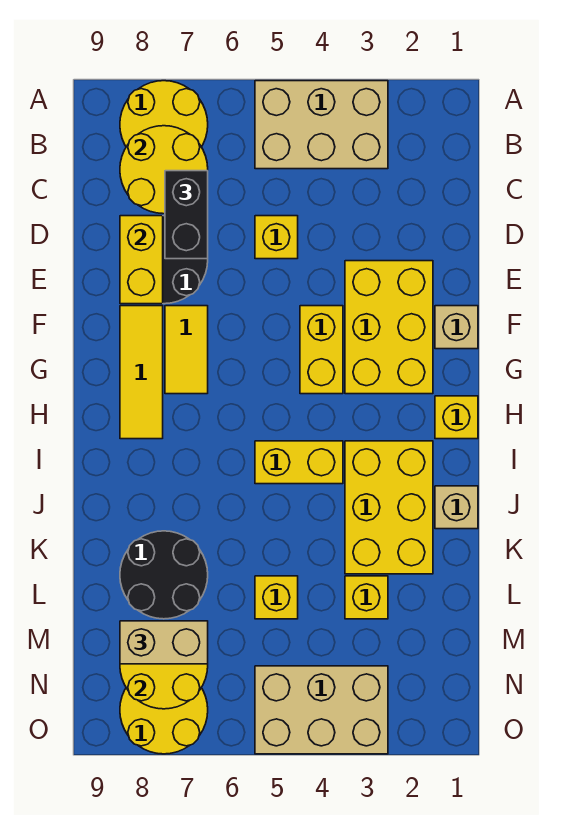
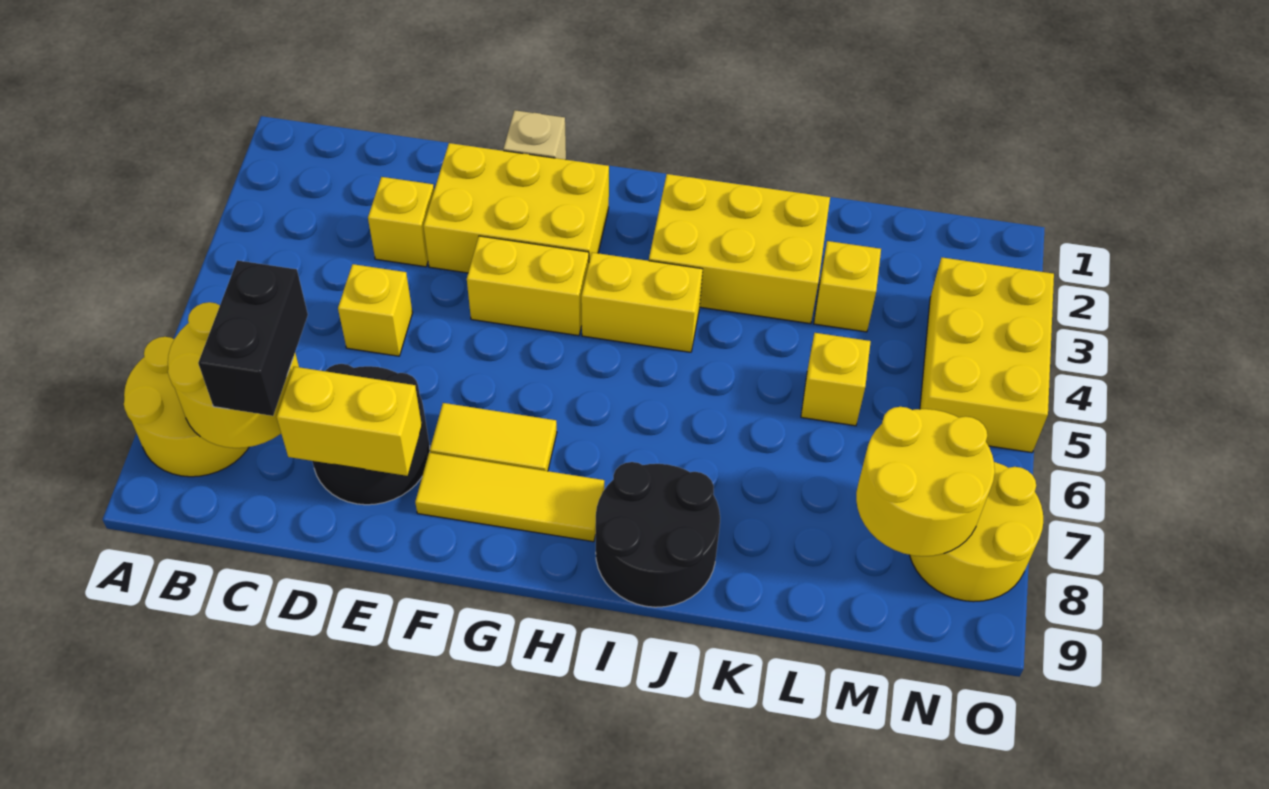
tan 2x3 brick [255,81,388,169] -> none
black 1x2 brick [165,171,208,259] -> black 1x2 brick turned to [198,260,308,416]
yellow 1x1 brick [435,396,478,439] -> yellow 1x1 brick moved to [368,177,434,267]
yellow 1x2 brick [255,441,343,484] -> yellow 1x2 brick turned to [581,253,703,352]
tan 1x1 brick [435,486,478,529] -> none
black 2x2 round brick [120,531,208,619] -> black 2x2 round brick moved to [596,462,720,607]
tan 1x2 brick [120,621,208,664] -> none
tan 2x3 brick [255,666,388,754] -> yellow 2x3 brick [920,257,1054,453]

